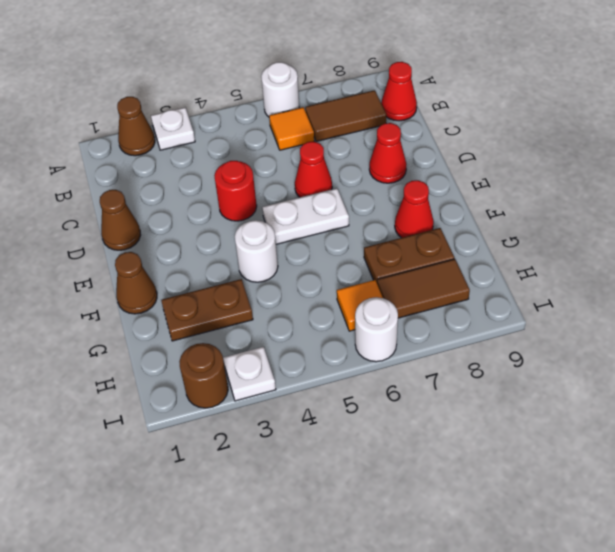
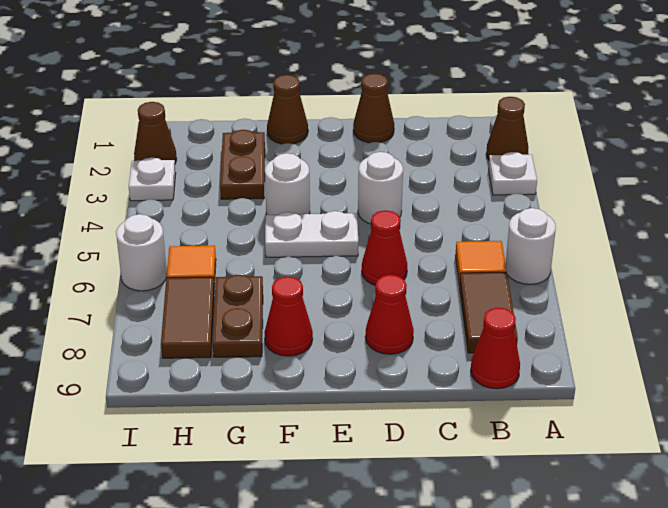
red 1x1 round brick [214,161,257,221] -> white 1x1 round brick [358,152,403,224]
white 1x2 plate [262,188,349,244] -> white 1x2 plate turned to [265,211,359,257]
brown 1x1 round brick [179,343,228,408] -> brown 1x1 cone [134,102,177,163]

